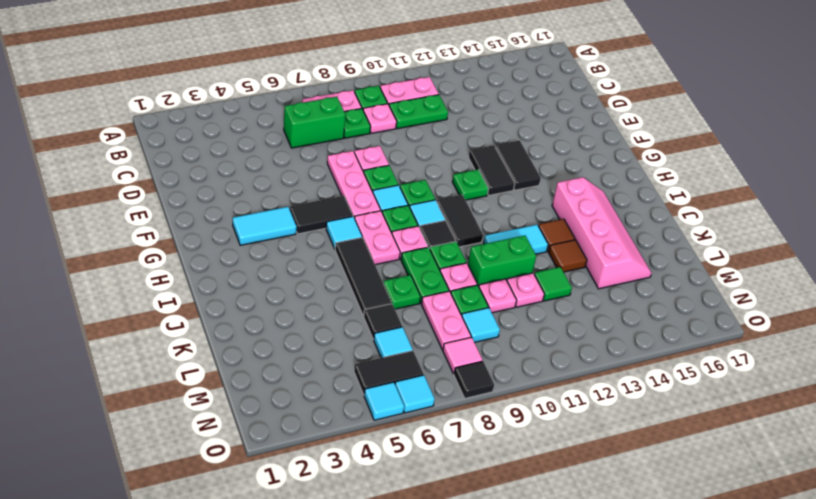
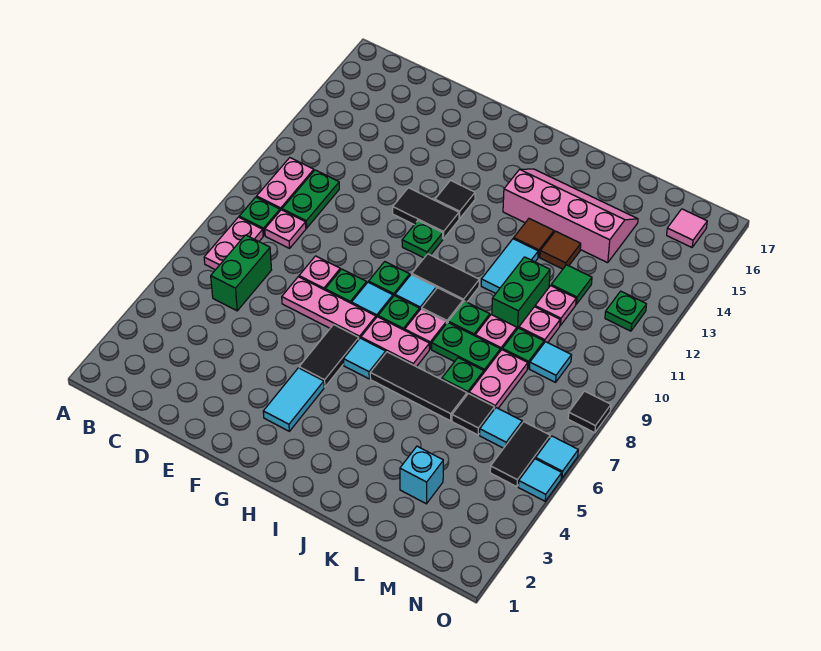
green 1x1 plate [344,108,371,138] -> green 1x1 plate moved to [605,291,646,331]
black 1x2 tile [495,140,541,190] -> black 1x1 tile [435,180,475,219]
none -> cyan 1x1 brick [400,446,443,504]
pink 1x2 plate [421,291,471,350] -> pink 1x2 plate turned to [469,350,528,409]
pink 1x1 tile [443,337,483,374] -> pink 1x1 tile moved to [667,209,707,247]

